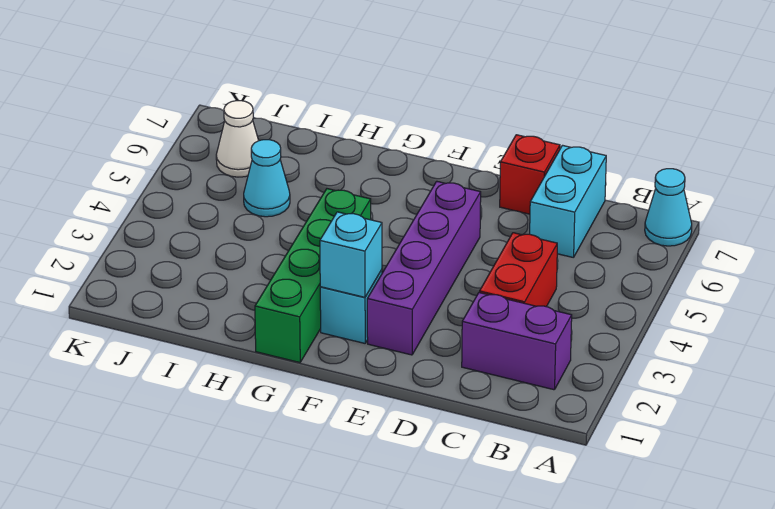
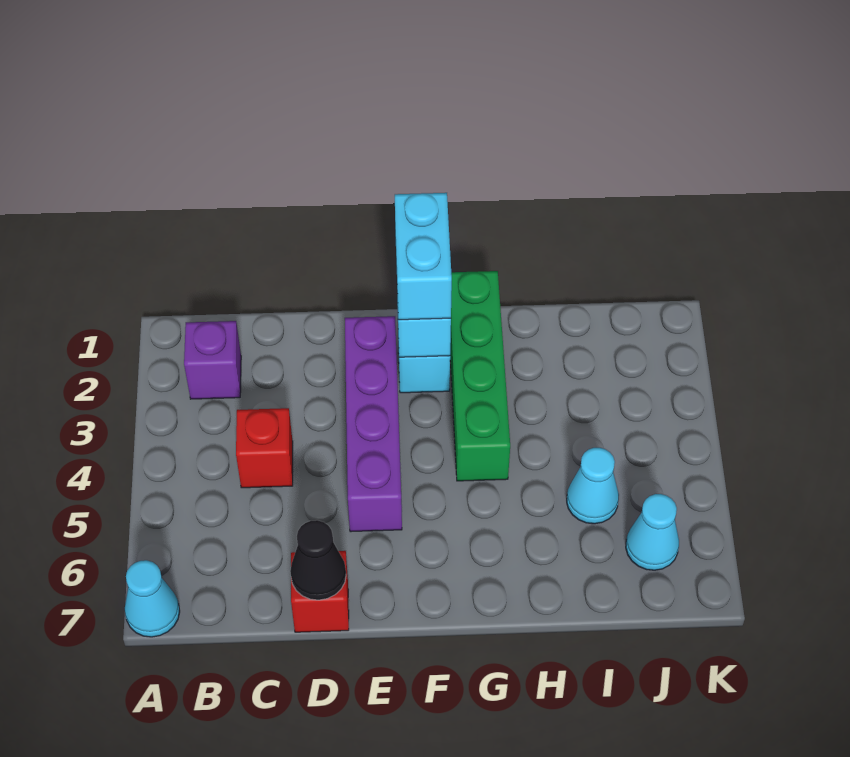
purple 1x2 brick [462,293,572,390] -> purple 1x1 brick [184,321,241,399]
red 1x2 brick [480,233,557,307] -> red 1x1 brick [236,408,293,488]
cyan 1x2 brick [530,145,606,258] -> cyan 1x2 brick moved to [395,193,452,320]
none -> black 1x1 cone [290,520,346,600]
white 1x1 cone [216,101,259,177] -> cyan 1x1 cone [626,494,679,570]

